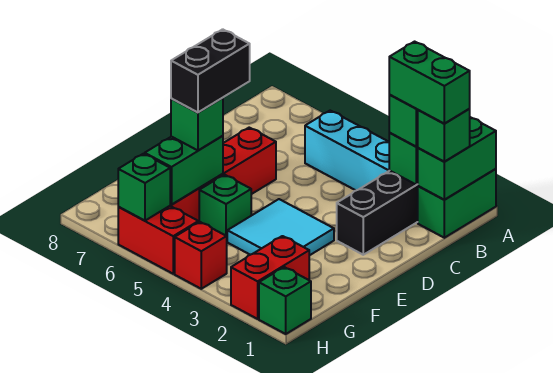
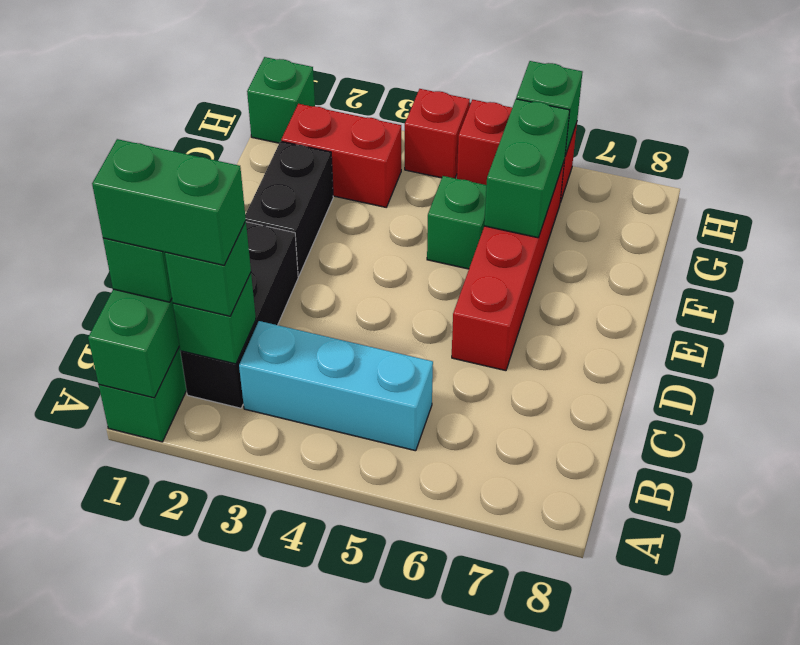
cyan 2x2 tile [227,199,334,256] -> none
black 1x2 brick [171,29,250,113] -> black 1x2 brick moved to [245,141,333,276]
green 1x1 brick [171,98,223,150] -> none
red 1x2 brick [231,236,309,319] -> red 1x2 brick turned to [281,104,401,207]

